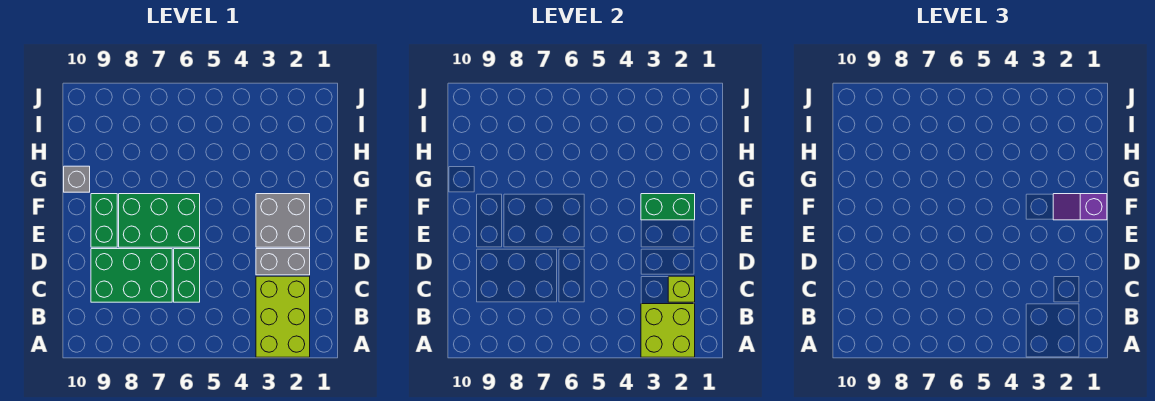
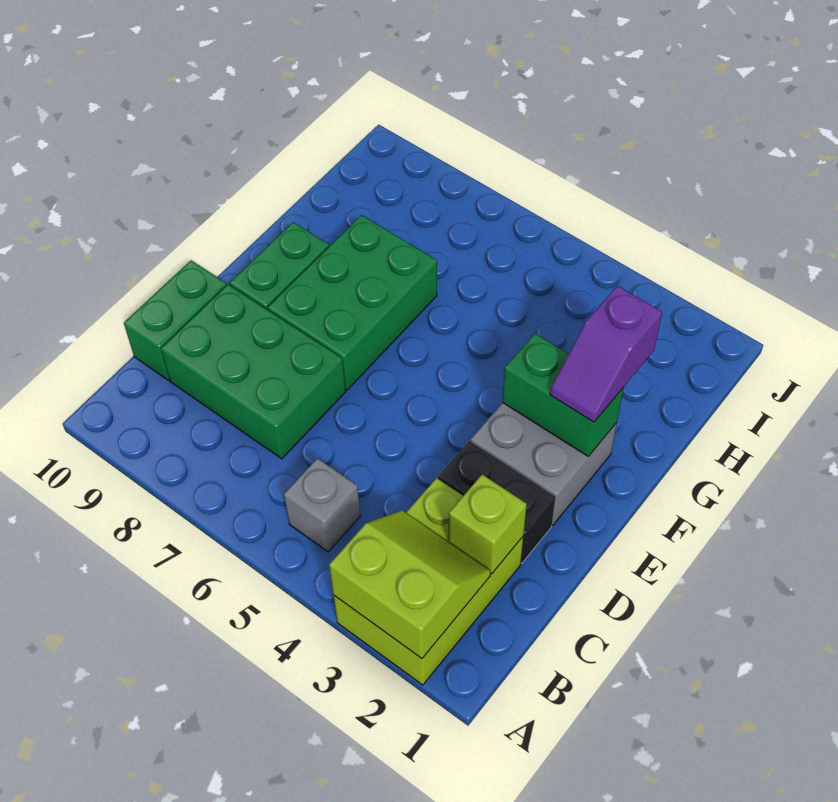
lime 2x2 brick [641,304,695,357] -> lime 2x2 slope [329,510,490,658]
green 1x2 brick [174,249,200,302] -> green 1x2 brick moved to [124,260,227,380]
grey 1x2 brick [256,249,310,275] -> black 1x2 brick [438,441,556,563]
green 2x3 brick [119,194,200,247] -> green 2x3 brick turned to [268,215,437,390]
purple 1x2 slope [1053,194,1107,220] -> purple 1x2 slope turned to [550,286,662,422]
grey 1x1 brick [64,166,90,192] -> grey 1x1 brick moved to [284,458,360,552]

